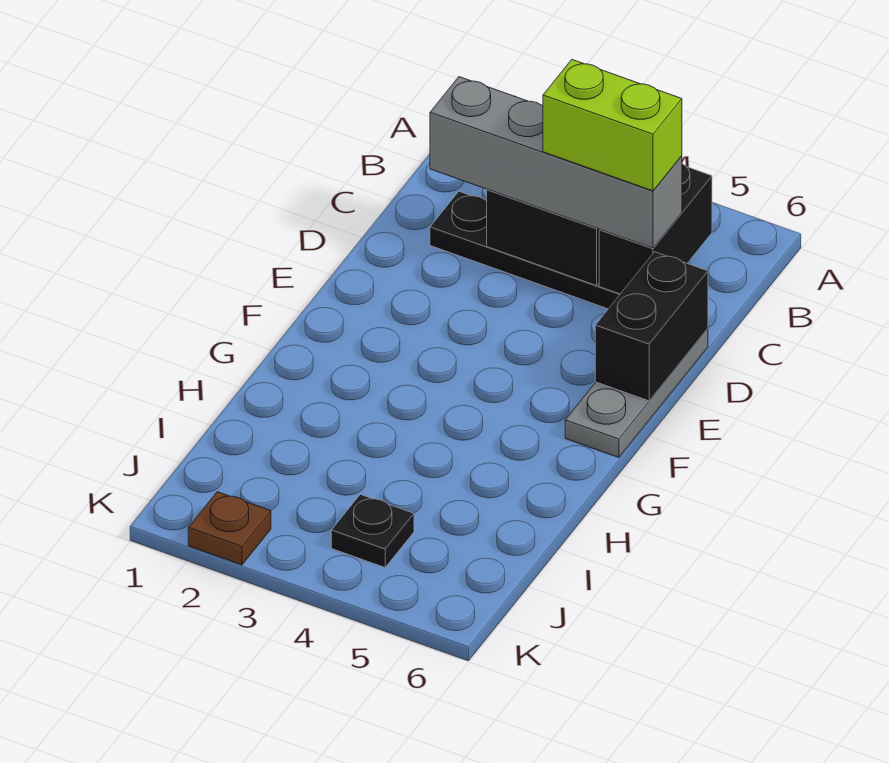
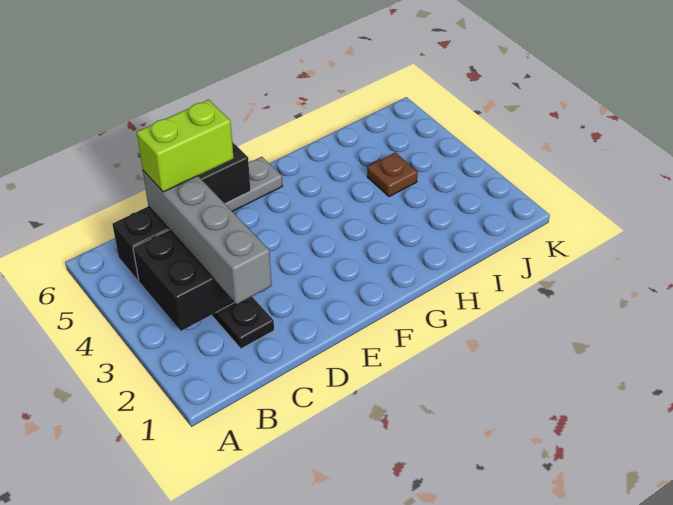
lime 1x2 brick [543,60,682,191] -> lime 1x2 brick turned to [137,100,234,192]
black 1x1 plate [331,494,414,567] -> none
brown 1x1 plate [188,492,271,565] -> brown 1x1 plate moved to [367,152,418,197]

